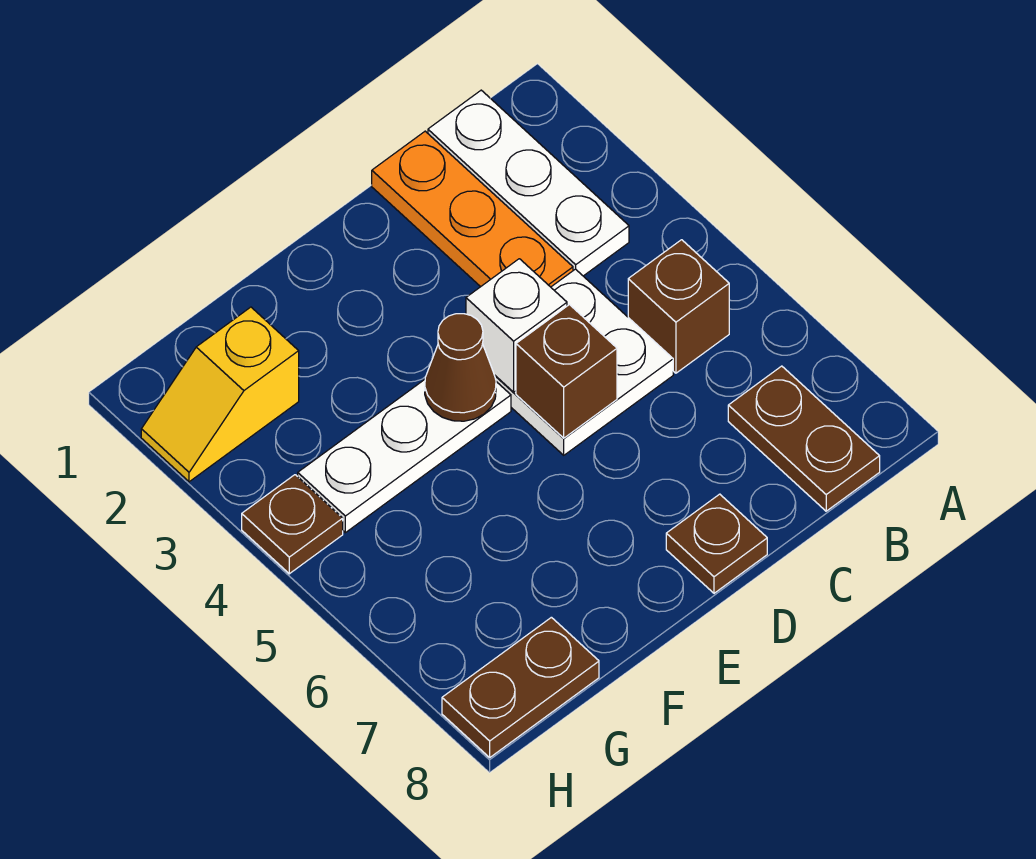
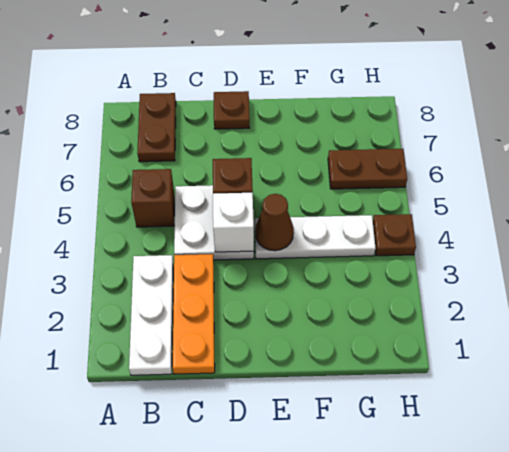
yellow 1x2 slope [141,307,299,482] -> none
brown 1x2 plate [442,617,599,757] -> brown 1x2 plate moved to [328,149,407,189]

